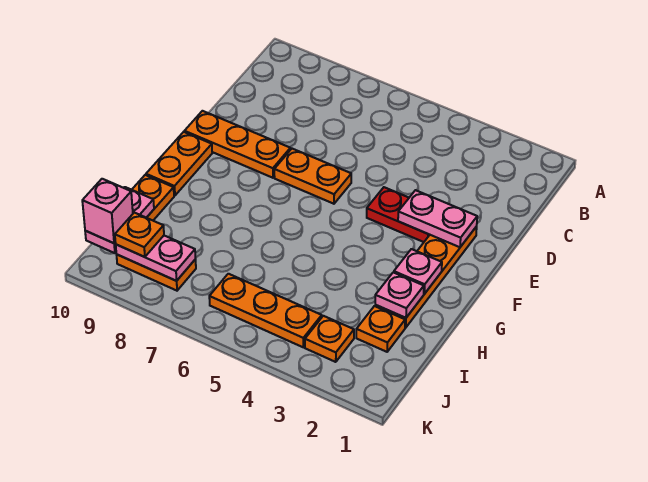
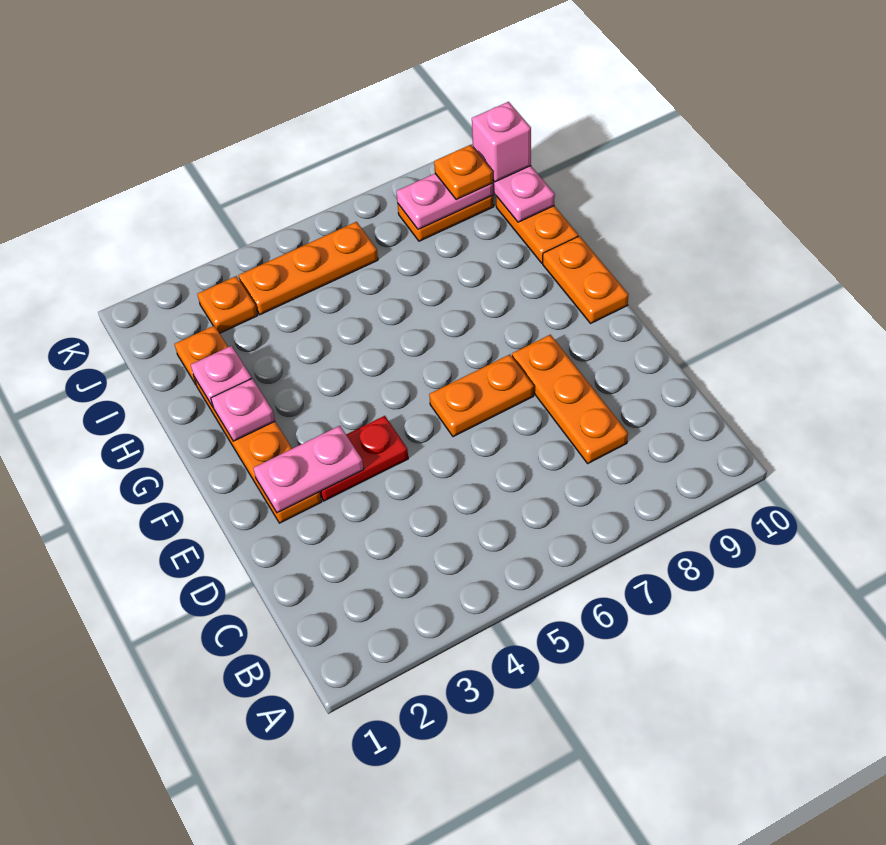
orange 1x3 plate [184,111,290,178] -> orange 1x3 plate turned to [512,335,628,463]

